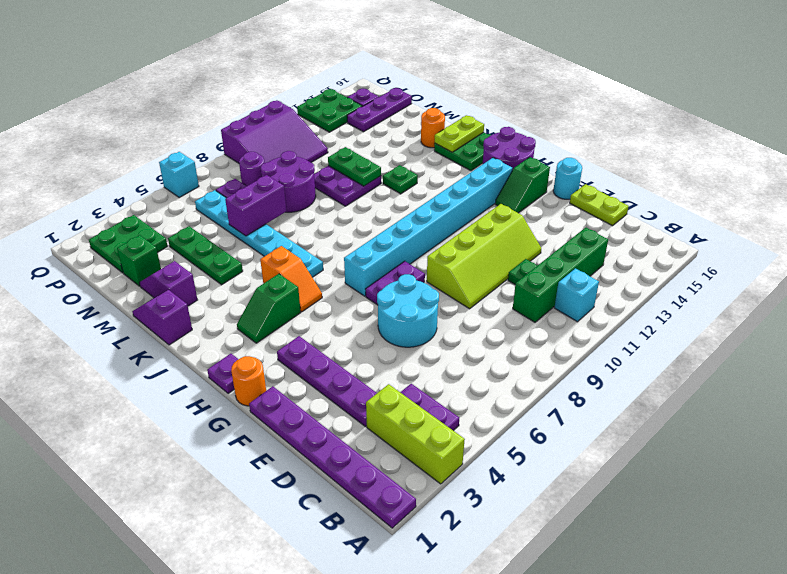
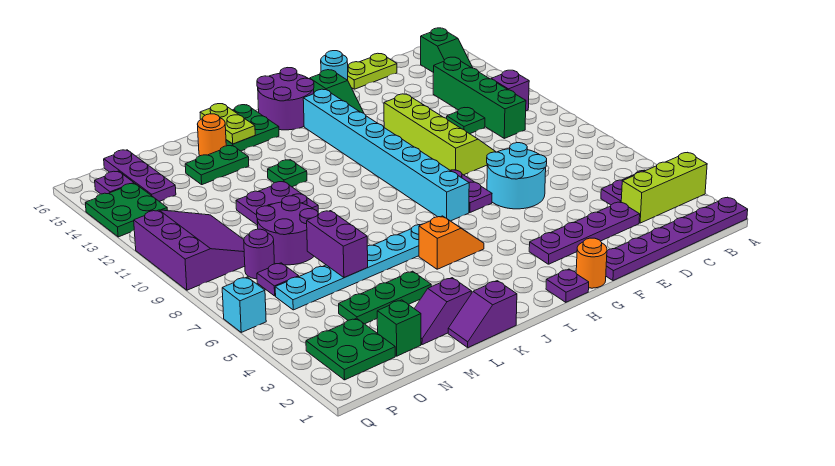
cyan 1x1 brick [554,268,599,322] -> purple 1x1 brick [491,70,529,111]
green 1x2 slope [237,274,301,343] -> green 1x2 slope moved to [421,28,473,73]
green 1x2 plate [328,147,381,186] -> green 1x2 plate moved to [185,145,249,185]

